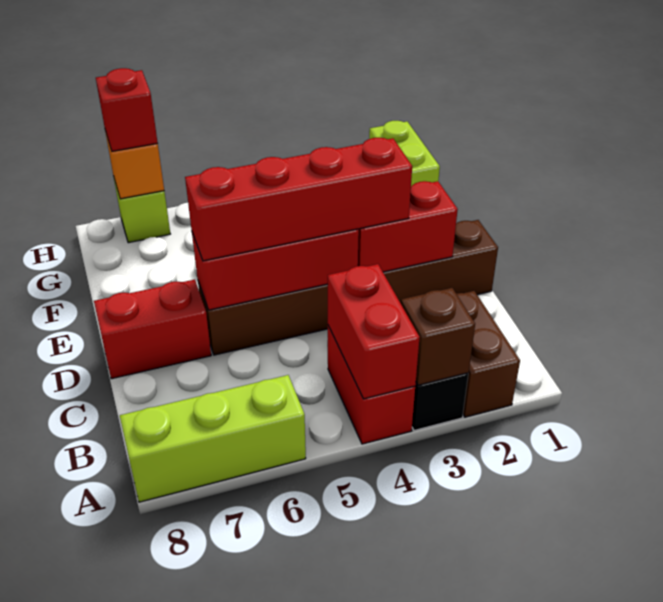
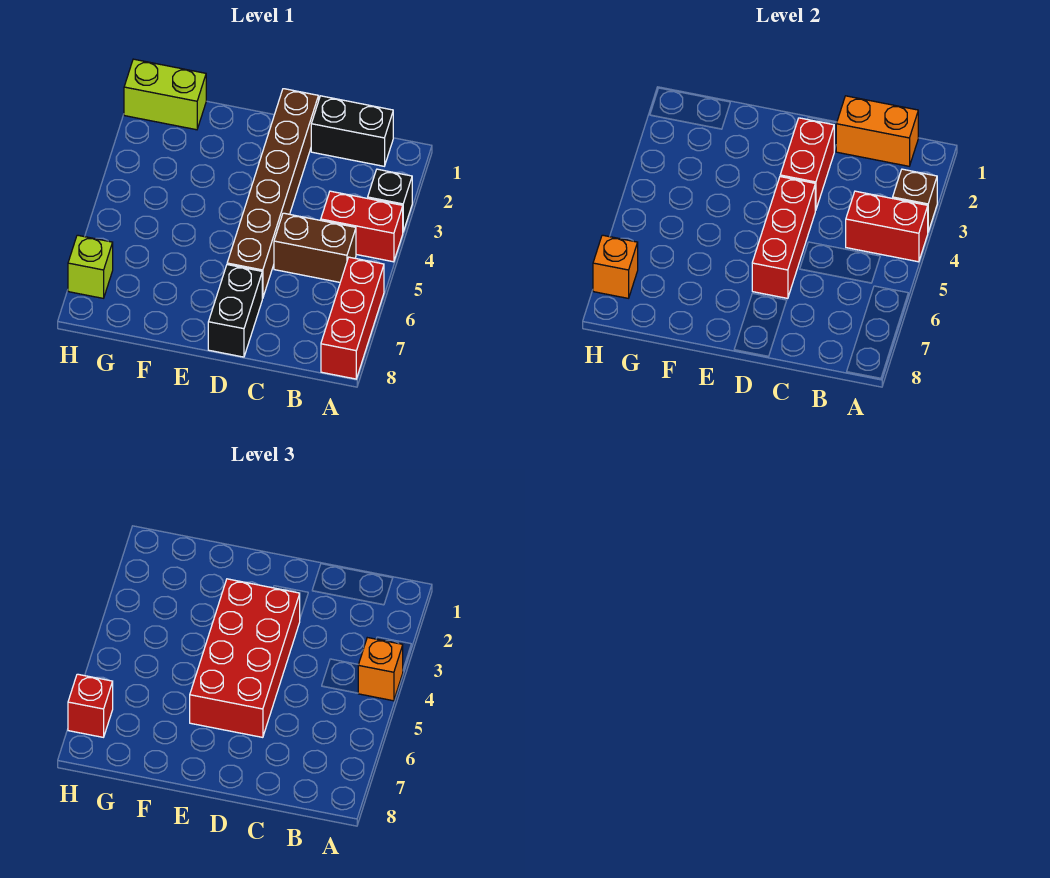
brown 1x2 brick [456,291,520,417] -> brown 1x2 brick moved to [274,213,356,282]
none -> orange 1x1 brick [358,638,403,701]
lime 1x3 brick [120,375,306,502] -> red 1x3 brick [321,257,384,379]
none -> black 1x2 brick [311,96,393,166]
none -> orange 1x2 brick [836,96,918,166]
red 1x4 brick [185,138,412,261] -> red 2x4 brick [190,579,300,737]
red 1x2 brick [94,280,211,379] -> black 1x2 brick [208,265,262,357]

